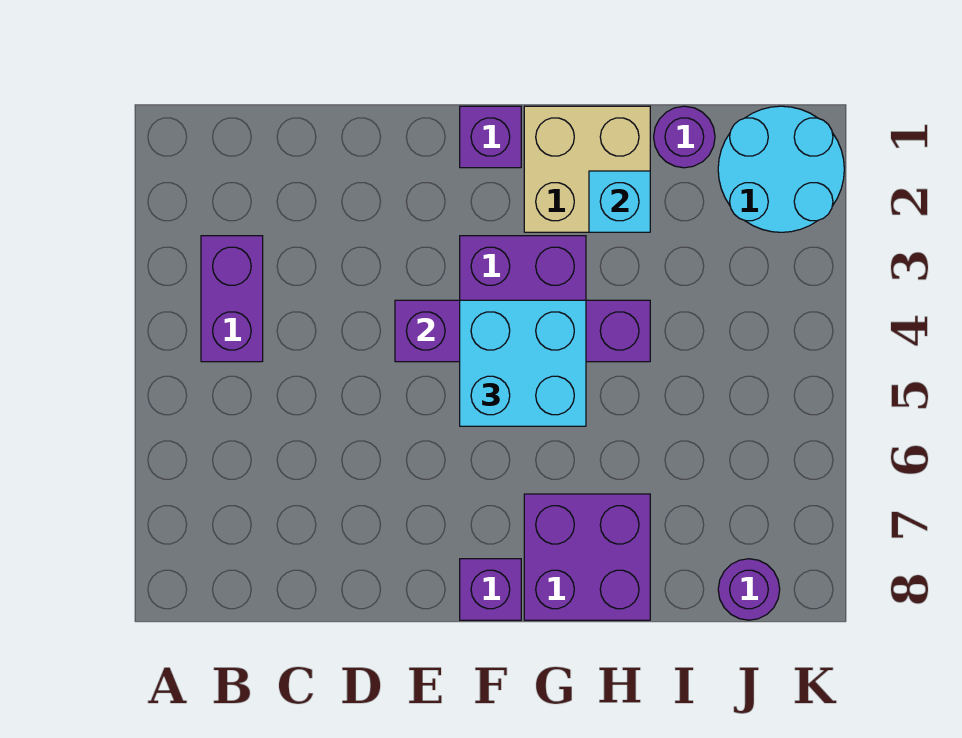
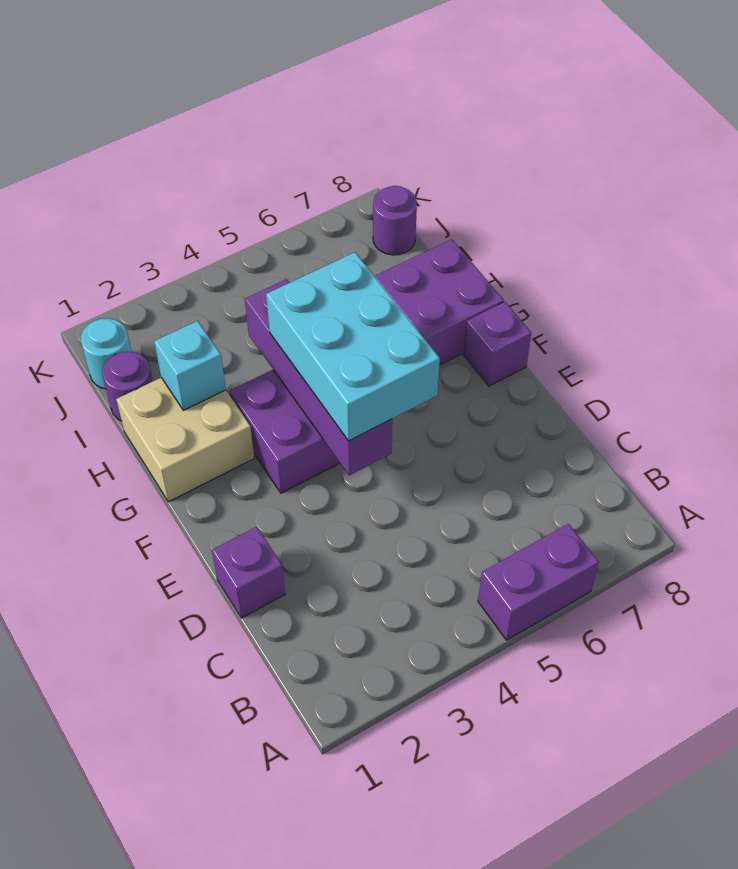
purple 1x2 brick [201,236,263,362] -> purple 1x2 brick moved to [478,524,599,640]
purple 1x1 brick [460,106,521,168] -> purple 1x1 brick moved to [212,527,285,618]
cyan 2x2 brick [460,300,586,426] -> cyan 2x3 brick [266,252,440,441]
cyan 2x2 round brick [718,106,844,232] -> cyan 1x1 round brick [81,318,132,389]

